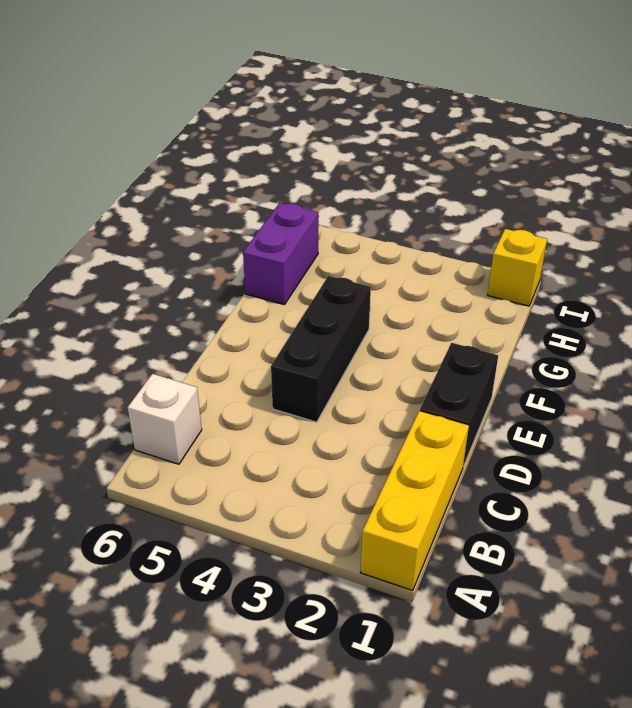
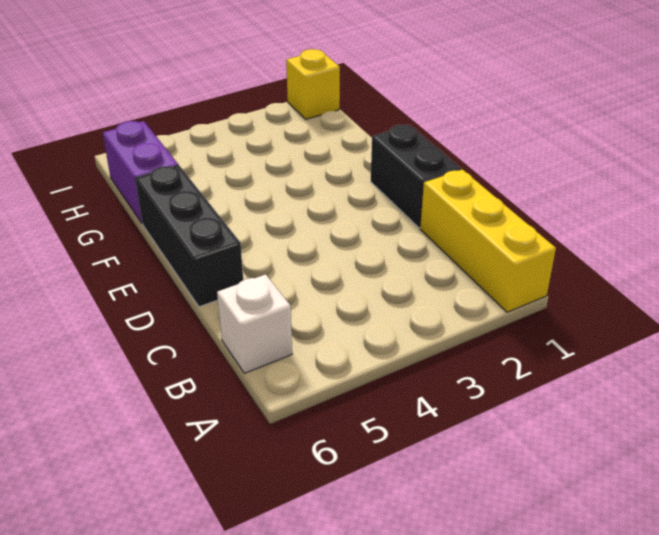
black 1x3 brick [271,276,371,422] -> black 1x3 brick moved to [135,165,243,307]

